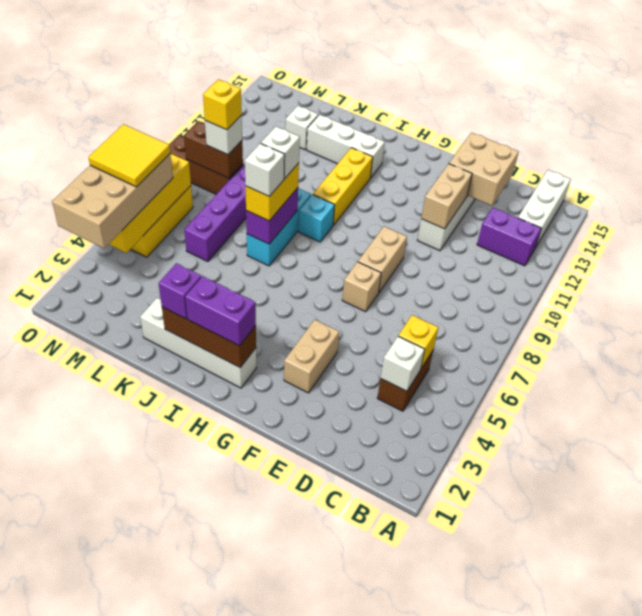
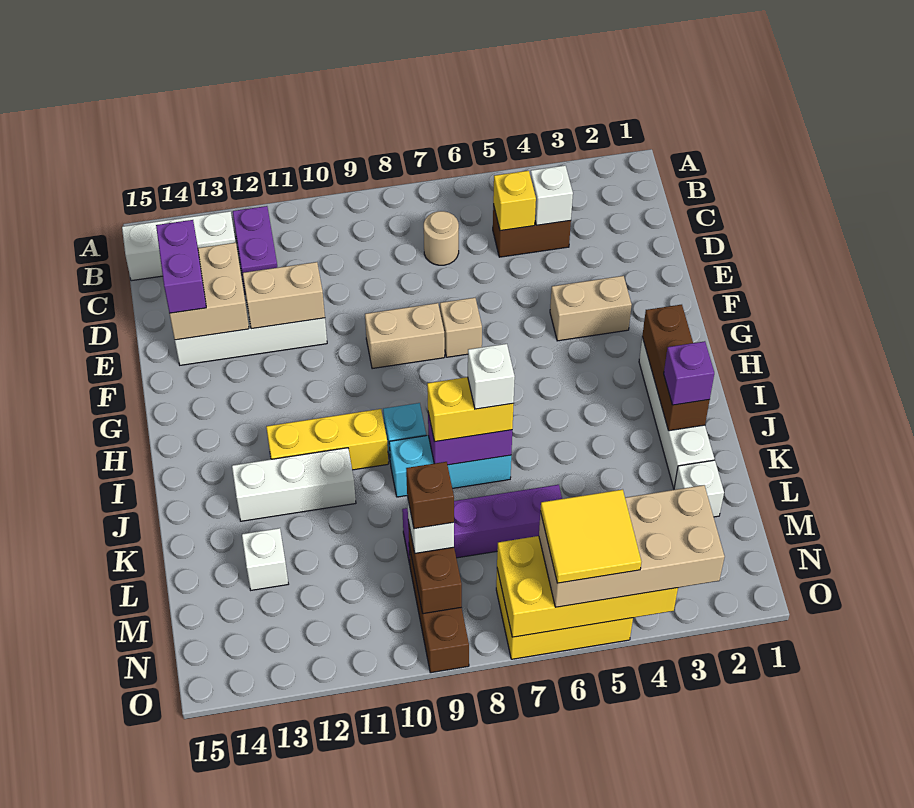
none -> tan 1x1 round brick [424,211,459,265]
purple 1x2 brick [185,276,256,346] -> purple 1x2 brick moved to [156,220,206,313]
white 1x3 brick [306,115,385,178] -> white 1x3 brick turned to [232,448,356,521]
white 1x1 brick [261,127,300,179] -> white 1x1 brick moved to [674,460,724,517]
yellow 1x1 brick [203,79,242,130] -> brown 1x1 brick [406,462,454,529]

